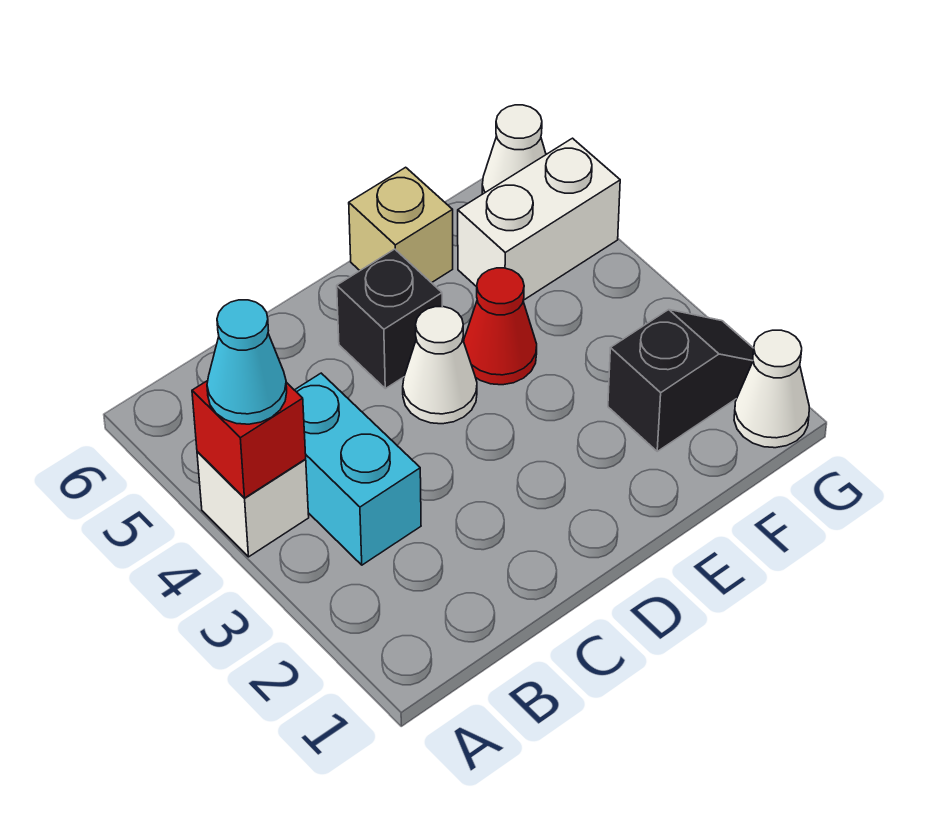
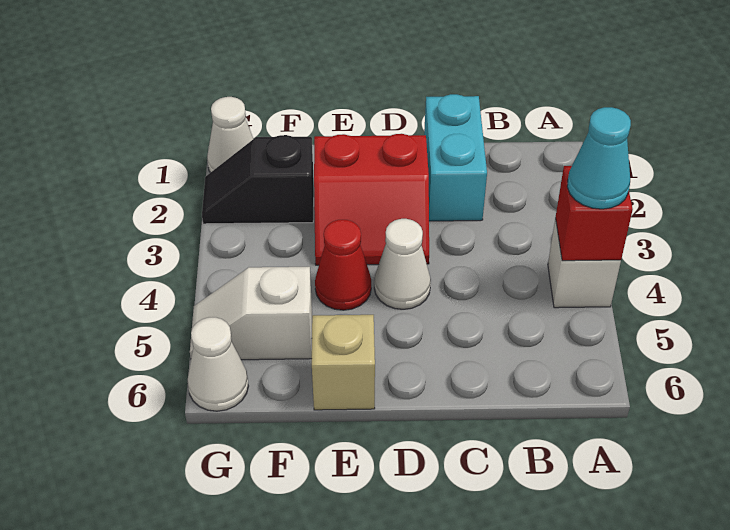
cyan 1x2 brick [295,373,421,565] -> cyan 1x2 brick moved to [424,94,487,221]
none -> red 2x2 slope [314,134,429,265]
black 1x1 brick [337,249,442,389] -> none
white 1x2 brick [458,138,620,300] -> white 1x2 slope [190,267,312,360]

